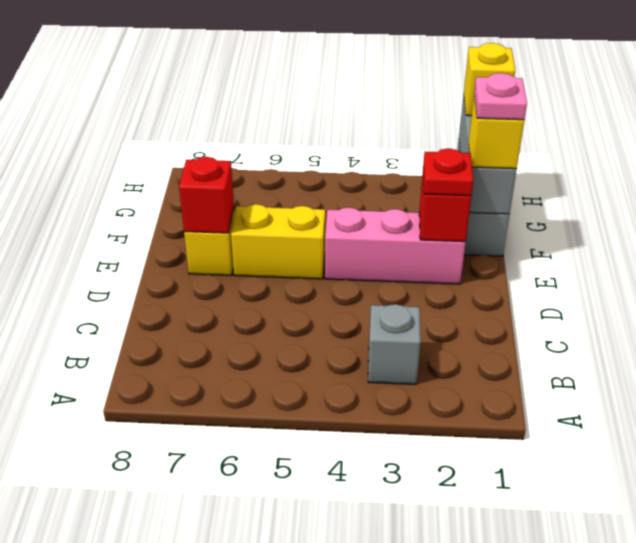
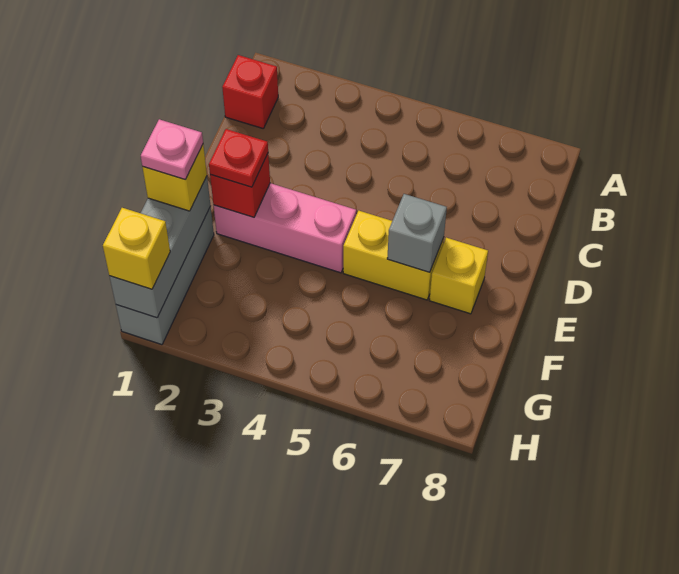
grey 1x1 brick [368,304,421,384] -> grey 1x1 brick moved to [387,194,447,272]
red 1x1 brick [179,157,234,233] -> red 1x1 brick moved to [222,55,278,129]

